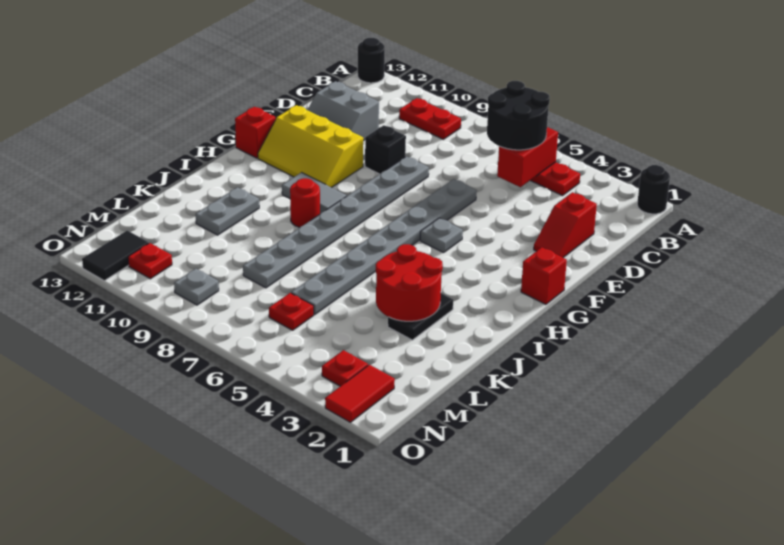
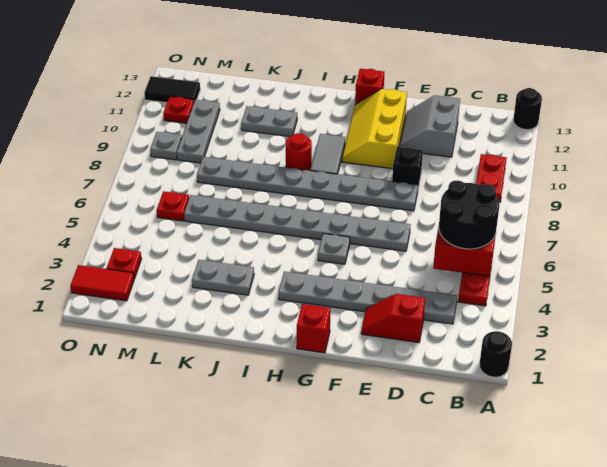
none -> grey 1x6 plate [279,271,457,324]
black 1x2 plate [388,293,453,340] -> grey 1x2 plate [192,260,254,295]
red 2x2 round brick [376,244,443,321] -> none
none -> grey 1x3 plate [177,100,220,163]

